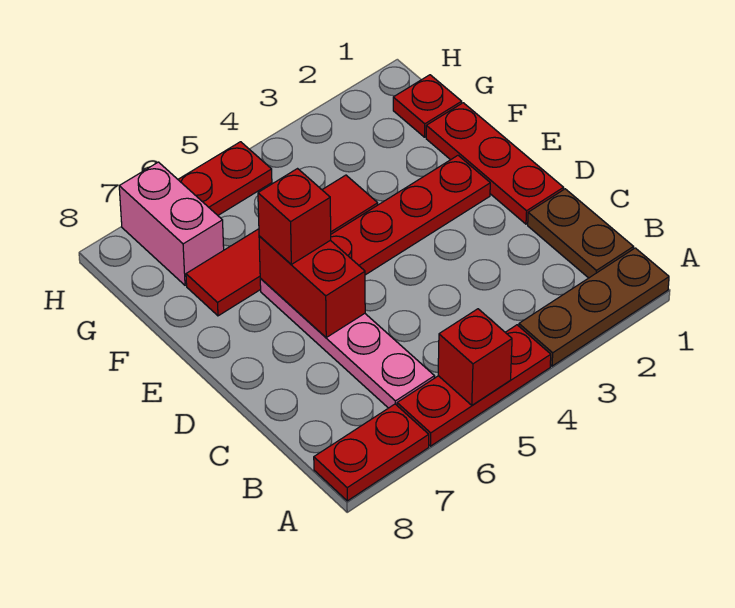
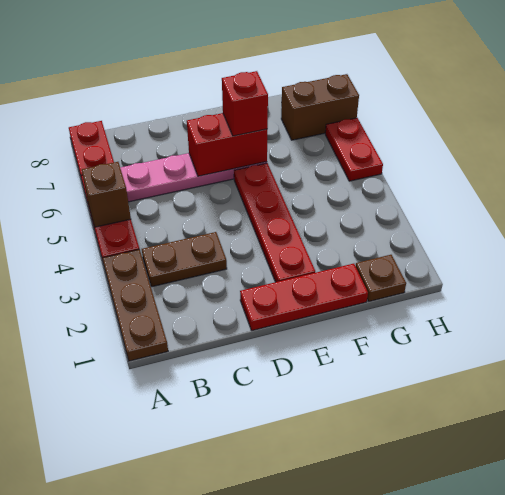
red 1x1 brick [438,309,512,405] -> brown 1x1 brick [82,162,131,227]
brown 1x2 plate [528,189,633,278] -> brown 1x2 plate moved to [142,232,227,287]
red 1x4 tile [186,175,378,316] -> none
red 1x1 plate [393,75,462,137] -> brown 1x1 plate [356,255,406,301]
pink 1x2 brick [119,162,224,285] -> brown 1x2 brick [281,74,359,140]

